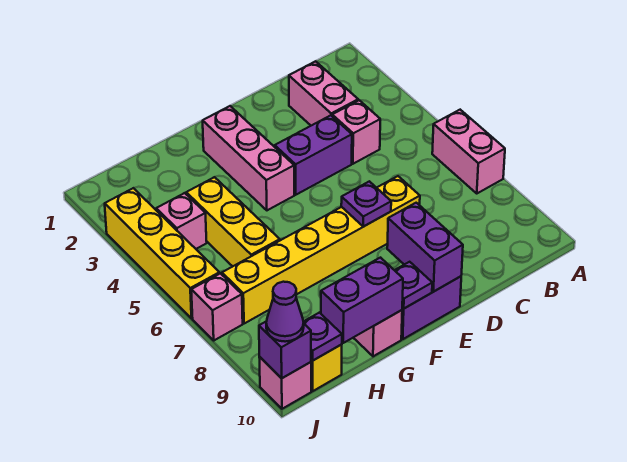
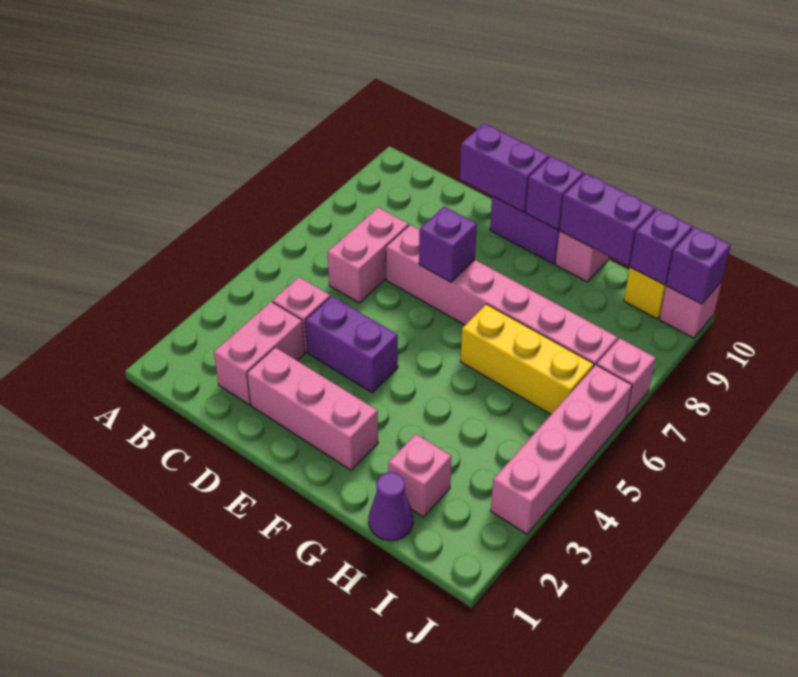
pink 1x2 brick [432,110,505,193] -> pink 1x2 brick moved to [327,208,409,303]
yellow 1x6 brick [222,176,420,324] -> pink 1x6 brick [386,225,618,366]
purple 1x1 plate [341,181,391,227] -> purple 1x1 brick [419,206,477,282]
purple 1x2 brick [387,203,463,292] -> purple 1x2 brick turned to [460,124,549,212]
pink 1x3 brick [203,106,294,210] -> pink 1x3 brick turned to [247,347,378,470]
purple 1x1 plate [395,262,432,309] -> purple 1x1 brick [525,156,584,229]
yellow 1x3 brick [186,177,280,266] -> yellow 1x3 brick turned to [461,304,594,414]
pink 1x1 brick [156,193,207,249] -> pink 1x1 brick moved to [388,434,452,517]
purple 1x1 plate [304,313,342,361] -> purple 1x1 brick [630,209,693,285]
yellow 1x4 brick [105,188,219,318] -> pink 1x4 brick [491,365,632,534]
purple 1x1 cone [266,282,304,342] -> purple 1x1 cone moved to [369,472,413,541]

